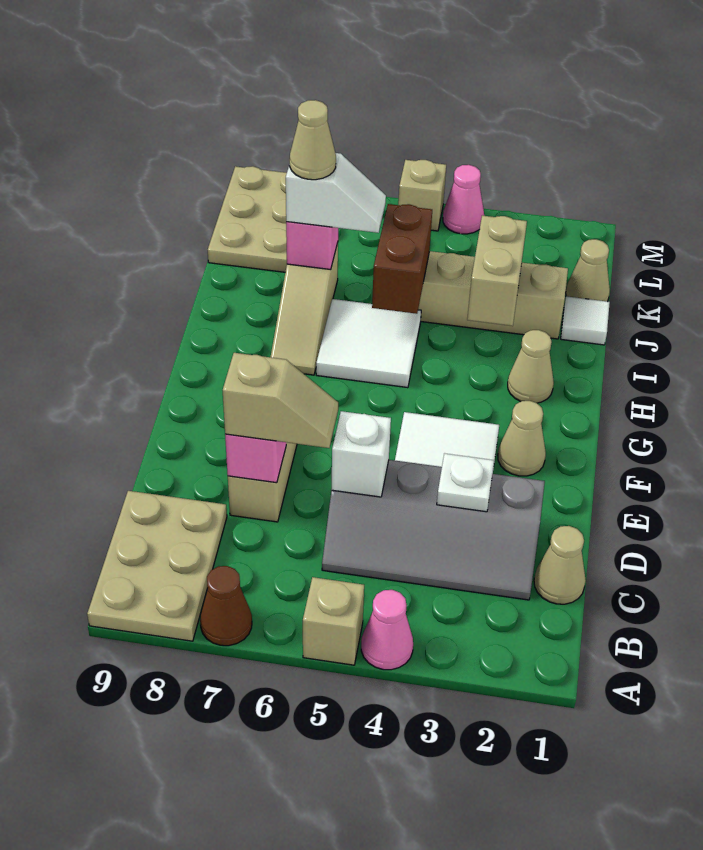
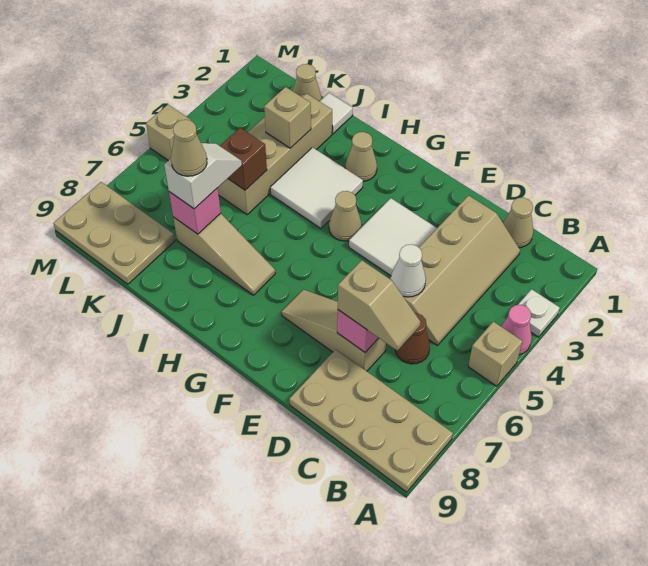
brown 1x1 cone [200,566,252,646] -> brown 1x1 cone moved to [395,313,430,364]
tan 2x3 plate [87,491,227,641] -> tan 2x4 plate [289,350,453,492]
grey 2x4 slope [322,460,545,600] -> tan 2x4 slope [389,195,520,345]
white 1x1 plate [437,453,494,512] -> white 1x1 plate moved to [518,289,560,337]
white 1x1 brick [331,411,391,497] -> white 1x1 cone [391,244,426,297]
tan 1x2 slope [223,353,338,448] -> tan 1x2 slope turned to [338,260,420,350]
tan 1x1 cone [498,401,546,476] -> tan 1x1 cone moved to [329,191,362,241]
white 2x2 tile [316,299,421,388] -> white 2x2 tile moved to [270,147,363,228]
tan 1x2 brick [467,215,527,326] -> tan 1x1 brick [264,87,311,148]
brown 1x2 brick [372,204,432,314] -> brown 1x1 brick [220,128,267,190]
pink 1x1 cone [443,165,484,234] -> none

